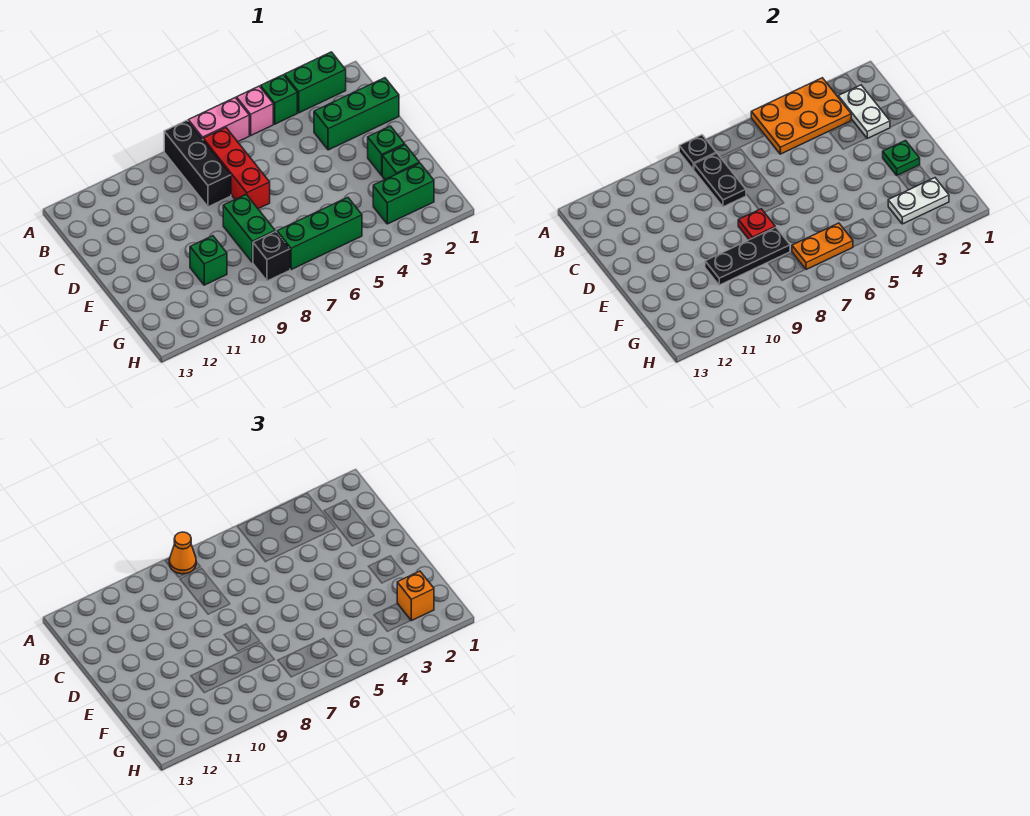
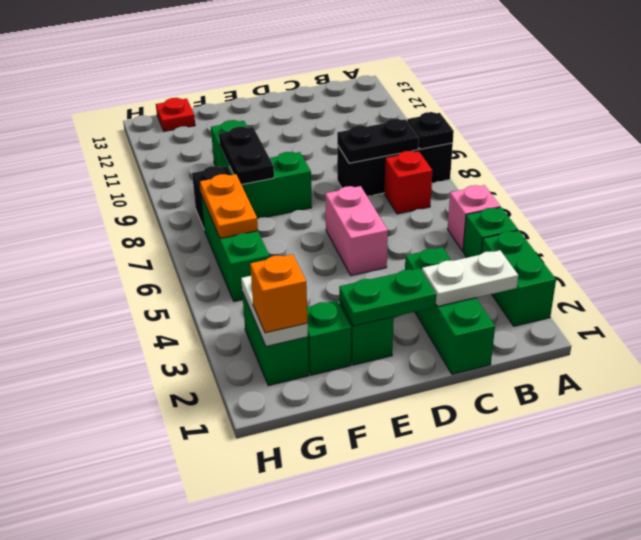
orange 2x3 plate [751,78,851,154] -> none
pink 1x2 brick [188,98,249,142] -> pink 1x2 brick moved to [325,186,388,276]
orange 1x1 cone [169,532,196,574] -> none
red 1x3 brick [203,128,270,209] -> red 1x1 brick [384,151,433,214]
green 1x1 plate [883,141,920,175] -> green 1x2 plate [339,268,436,326]
red 1x1 plate [738,209,775,240] -> red 1x1 plate moved to [156,98,195,131]
black 1x3 plate [705,227,790,285] -> black 1x2 plate [219,126,274,185]

